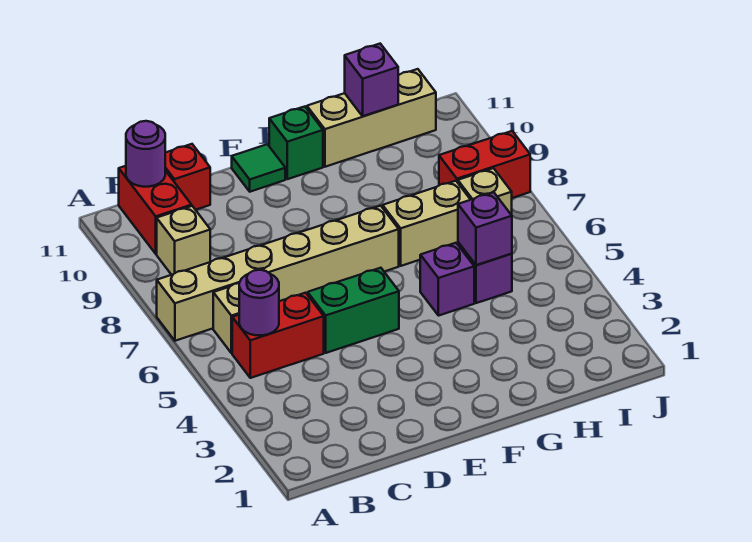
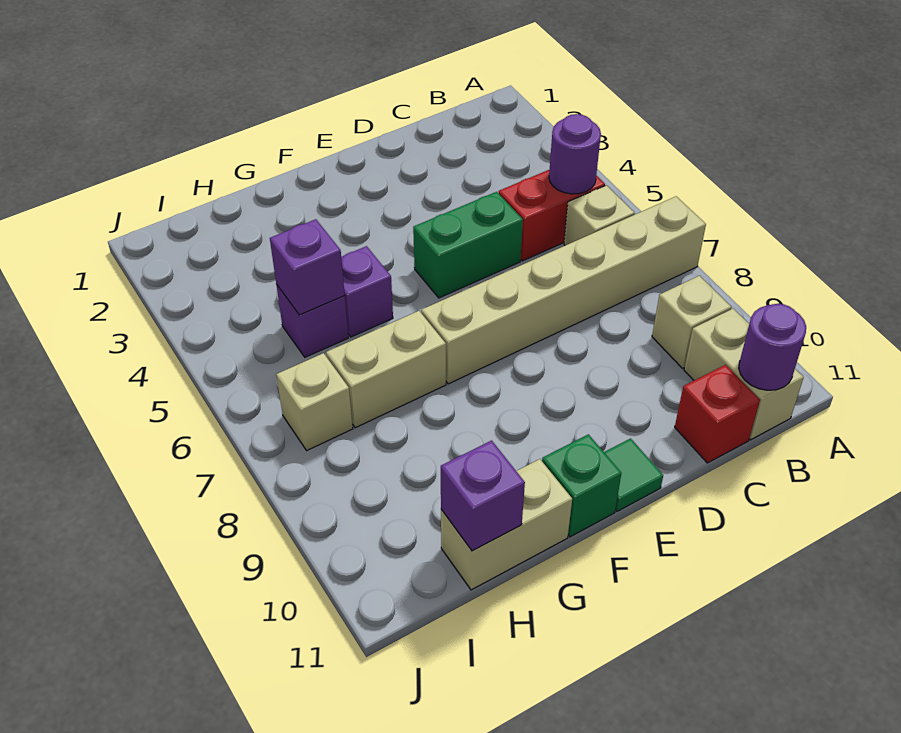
red 1x2 brick [119,166,192,254] -> tan 1x2 brick [684,309,804,440]
tan 1x3 brick [307,69,436,167] -> tan 1x2 brick [441,459,572,590]
red 1x2 brick [439,131,530,198] -> none

